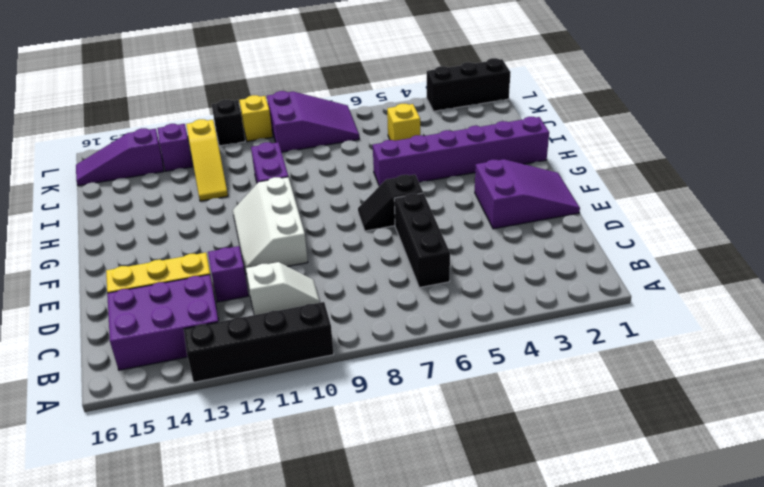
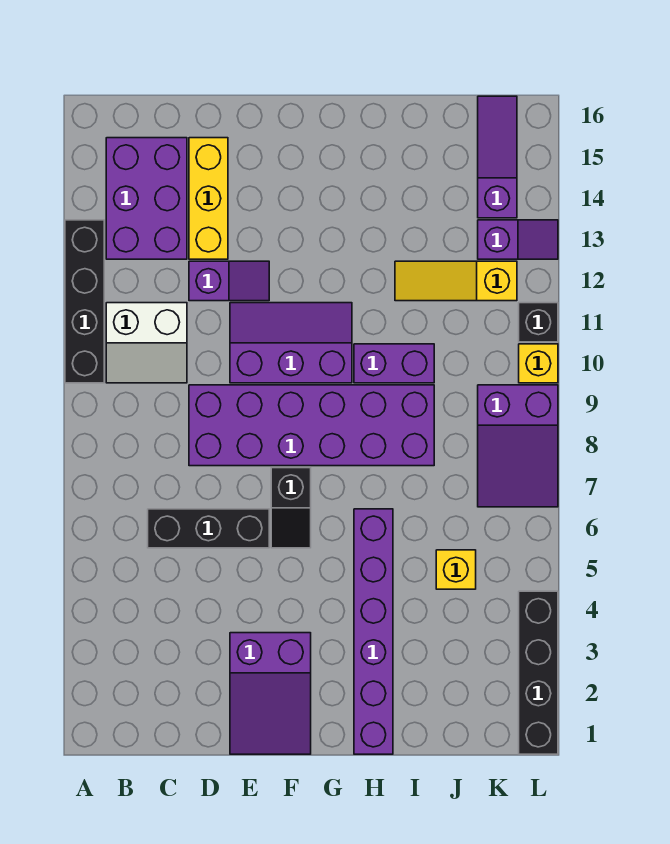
white 1x2 slope [246,262,320,315] -> white 2x2 slope [106,303,187,383]
none -> purple 2x6 brick [189,385,434,466]
white 2x3 slope [233,177,308,274] -> purple 2x3 slope [230,303,352,383]
black 1x2 slope [358,175,423,231] -> black 1x2 slope turned to [271,468,311,548]
black 1x3 brick [427,58,511,111] -> black 1x4 brick [519,591,558,754]

